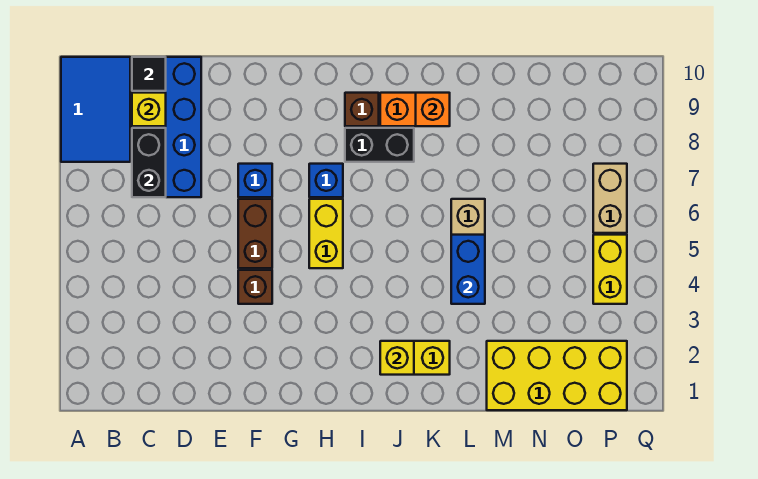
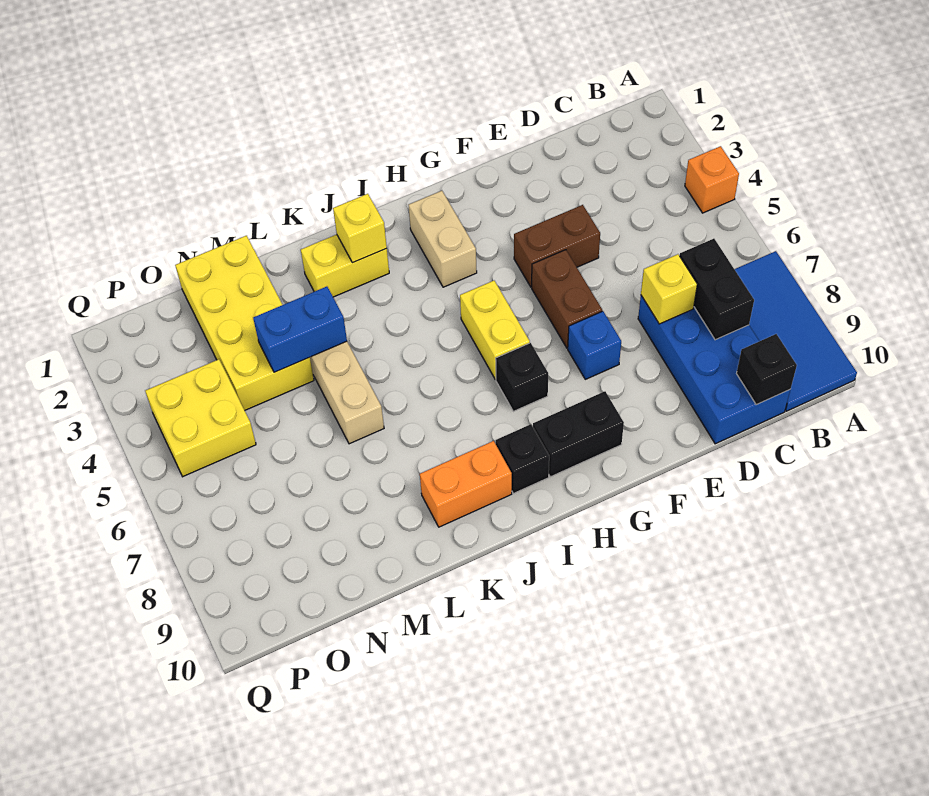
blue 2x3 tile [61,57,130,162] -> blue 2x4 tile [735,251,857,411]
yellow 1x1 brick [132,93,166,126] -> yellow 1x1 brick moved to [641,254,697,324]
black 1x1 tile [132,57,166,91] -> black 1x1 brick [737,334,797,405]
brown 1x1 brick [238,270,272,304] -> brown 1x2 brick [514,205,600,287]
blue 1x1 brick [309,164,343,197] -> black 1x1 brick [496,343,548,411]
black 1x2 brick [345,128,414,162] -> black 1x2 brick moved to [533,391,624,477]
brown 1x1 brick [345,93,379,126] -> black 1x1 brick [495,424,549,493]
orange 1x1 brick [416,93,450,126] -> orange 1x1 brick moved to [685,146,739,213]
blue 1x2 brick [451,235,485,304] -> blue 1x2 brick turned to [253,287,347,372]
yellow 2x4 brick [487,341,627,410] -> yellow 2x4 brick turned to [175,236,314,410]
yellow 1x2 brick [593,235,627,304] -> yellow 2x2 brick [145,359,256,477]
tan 1x2 brick [593,164,627,233] -> tan 1x2 brick moved to [409,191,477,287]

